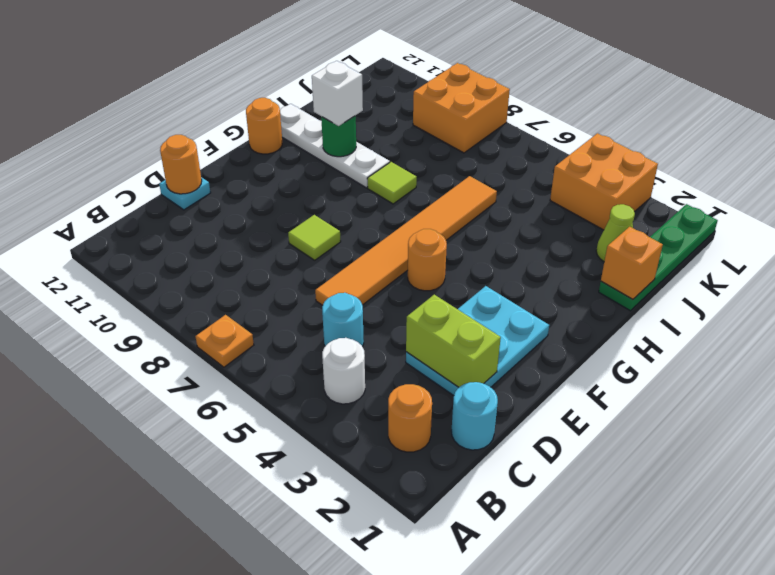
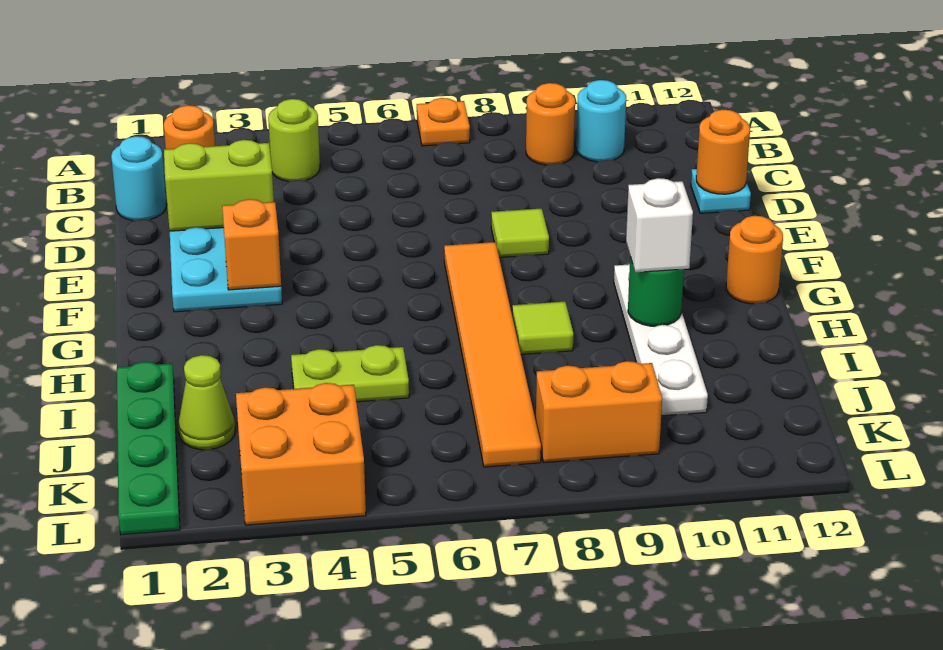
white 1x1 round brick [322,338,365,404] -> lime 1x1 round brick [268,99,320,181]
cyan 1x1 round brick [322,293,364,346] -> cyan 1x1 round brick moved to [576,80,626,162]
orange 1x6 tile [315,176,497,305] -> orange 1x6 tile moved to [444,242,541,467]
orange 1x1 round brick [408,229,447,291] -> orange 1x1 round brick moved to [526,83,575,165]
white 1x4 plate [280,104,390,188] -> white 1x4 plate turned to [614,264,708,416]
orange 1x1 brick [601,227,663,299] -> orange 1x1 brick moved to [222,199,281,290]
none -> lime 1x2 plate [291,345,409,402]
orange 2x2 brick [413,63,510,153] -> orange 1x2 brick [536,361,662,463]

